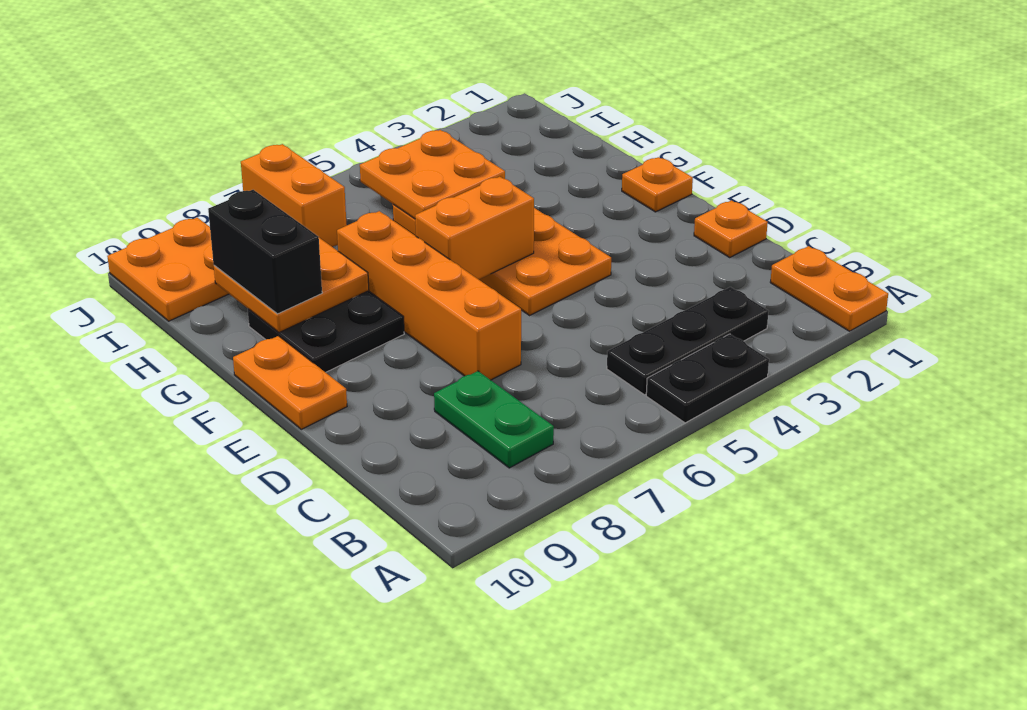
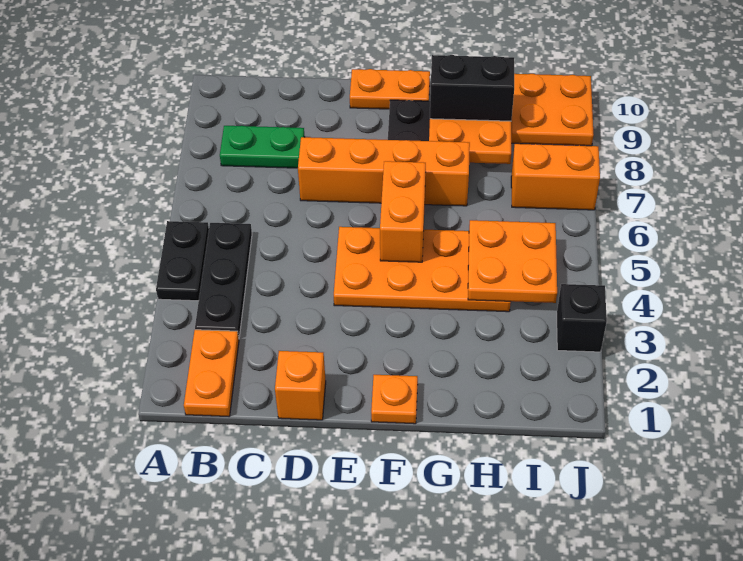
orange 1x2 plate [770,246,888,331] -> orange 1x2 plate turned to [184,330,239,416]
orange 1x1 plate [694,200,768,257] -> orange 1x1 brick [275,351,326,420]
none -> black 1x1 brick [557,284,607,352]

